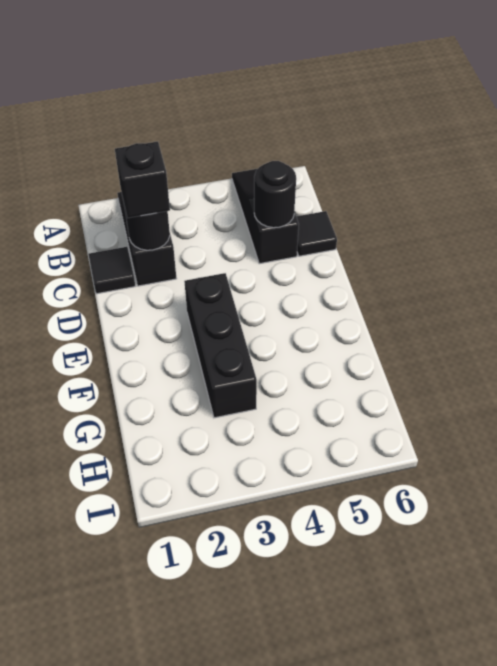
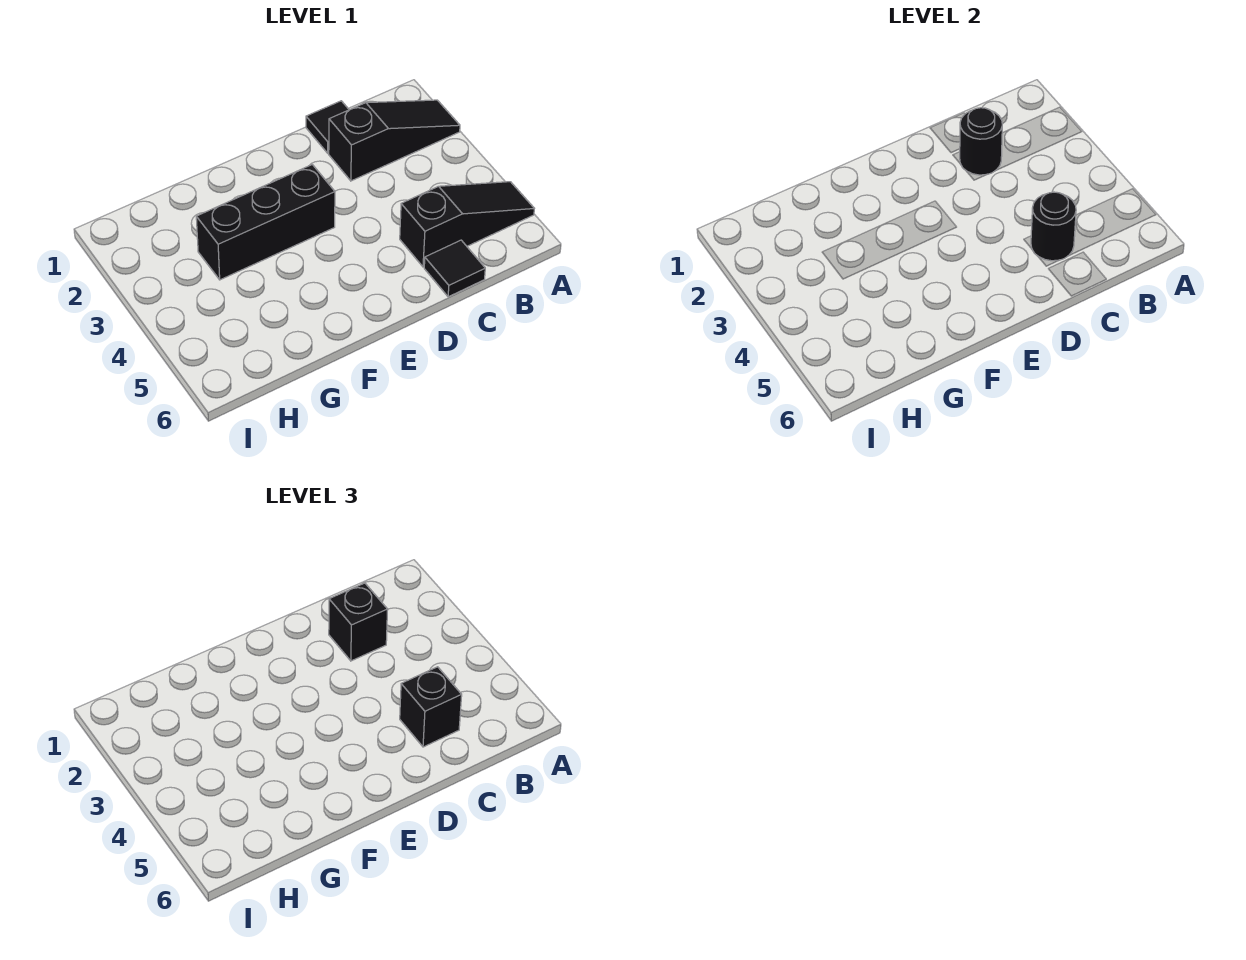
none -> black 1x1 brick [400,667,462,747]

